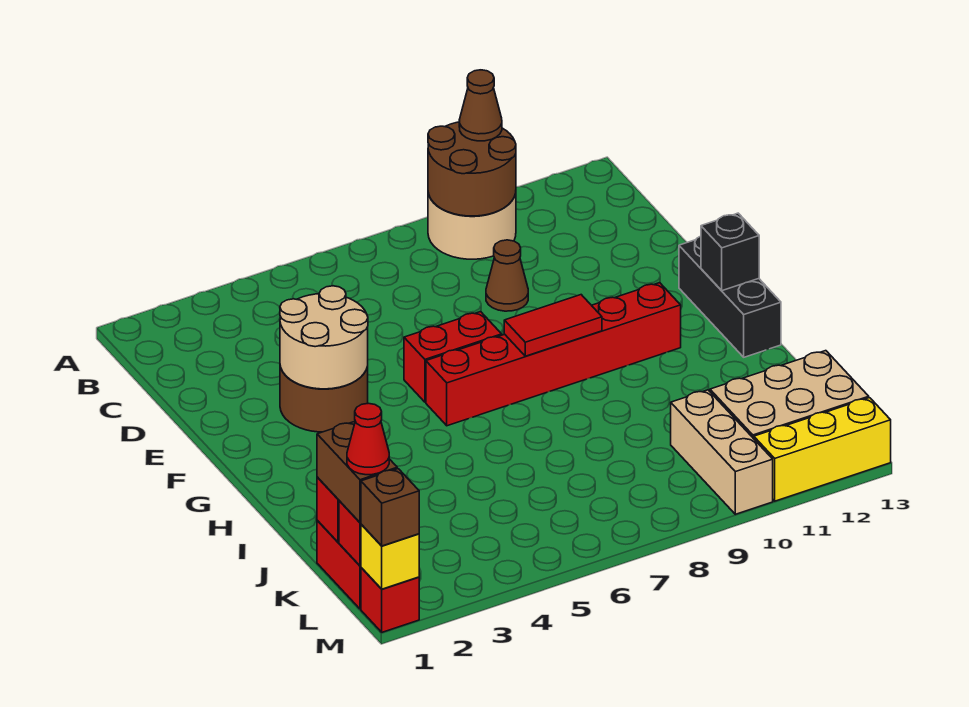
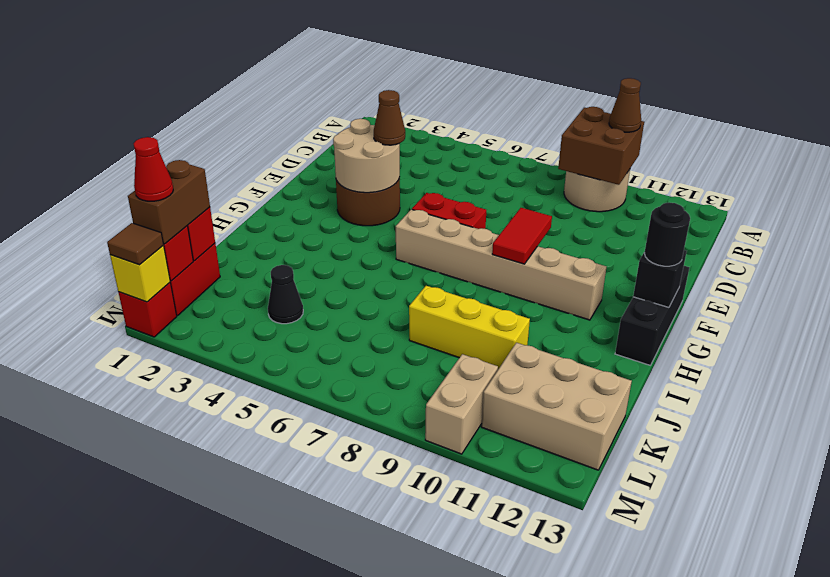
brown 2x2 round brick [428,122,516,216] -> brown 2x2 brick [558,107,644,185]
brown 1x1 cone [486,240,528,311] -> brown 1x1 cone moved to [374,90,405,145]
red 1x6 brick [426,283,681,426] -> tan 1x6 brick [396,209,606,320]
red 1x2 tile [504,295,602,356] -> red 1x2 tile turned to [492,208,552,264]
none -> black 1x1 round brick [644,202,690,266]
none -> black 1x1 cone [268,265,303,324]
tan 1x3 brick [671,390,773,514] -> tan 1x2 brick [425,354,498,454]
brown 1x1 brick [361,469,419,546] -> brown 1x1 tile [107,223,163,265]
yellow 1x3 brick [754,398,891,501] -> yellow 1x3 brick moved to [409,286,530,369]

